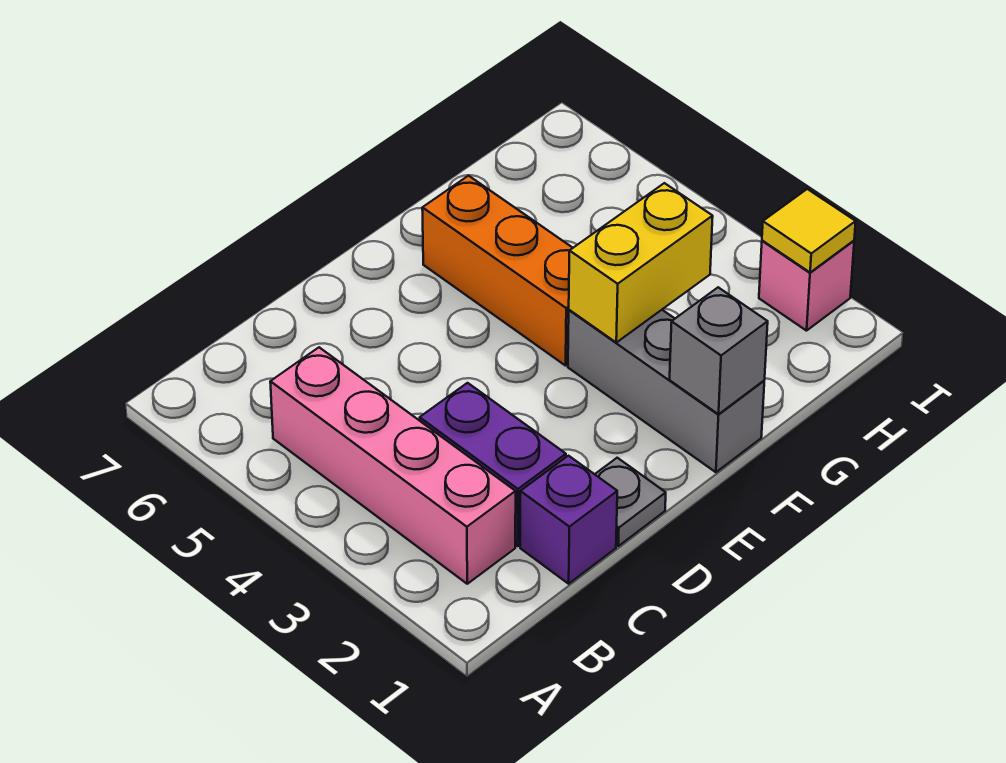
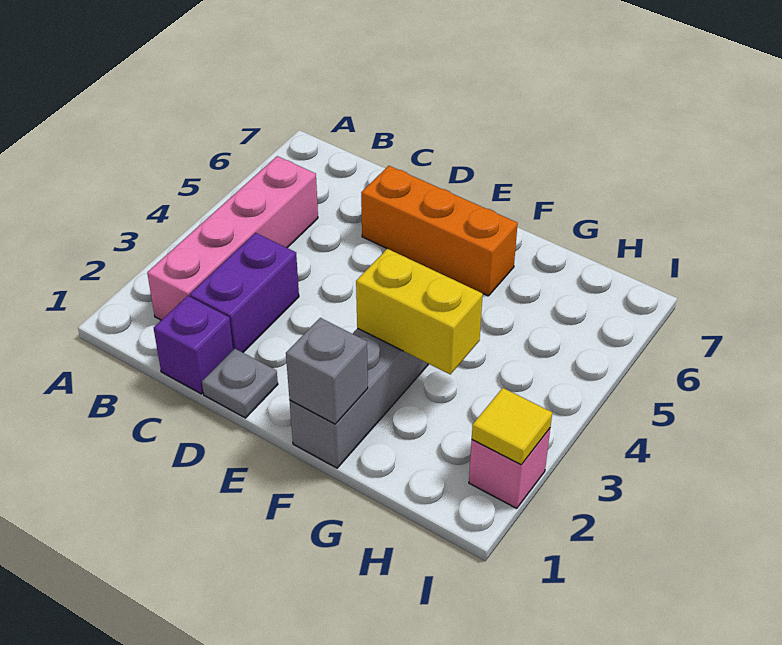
orange 1x3 brick [422,176,572,366] -> orange 1x3 brick turned to [361,166,518,296]

